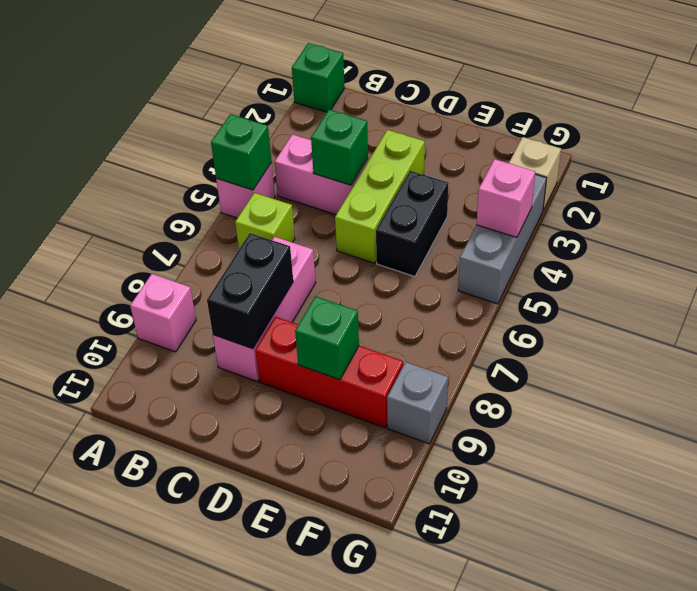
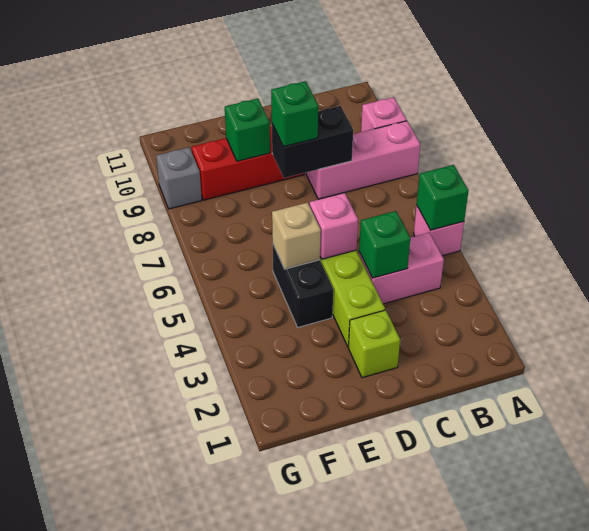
green 1x1 brick [292,43,345,112] -> green 1x1 brick moved to [271,81,318,147]
lime 1x1 brick [235,193,295,249] -> lime 1x1 brick moved to [348,310,400,378]
pink 1x3 brick [213,237,316,381] -> pink 1x3 brick turned to [307,121,420,199]
black 1x2 brick [207,233,293,349] -> black 1x2 brick turned to [272,106,353,178]
tan 1x1 brick [509,137,561,210] -> tan 1x1 brick moved to [272,202,321,269]
grey 1x3 brick [458,174,547,304] -> none
pink 1x1 brick [476,159,535,237] -> pink 1x1 brick moved to [310,193,358,259]

